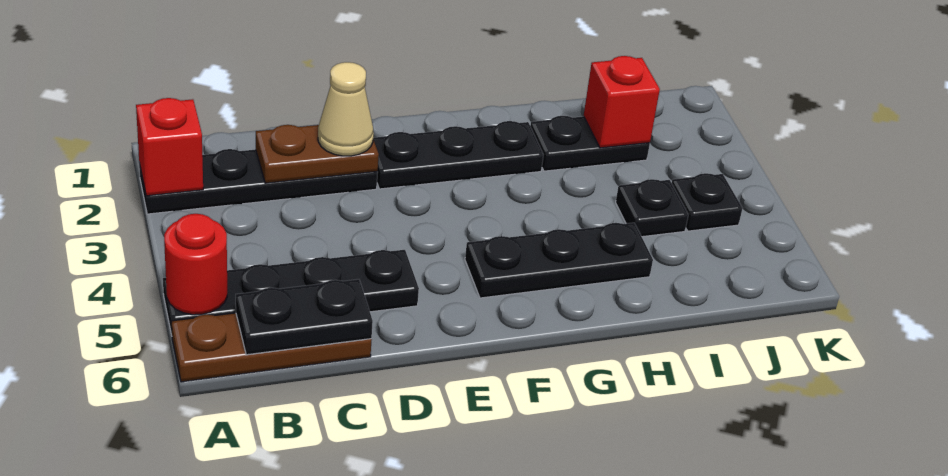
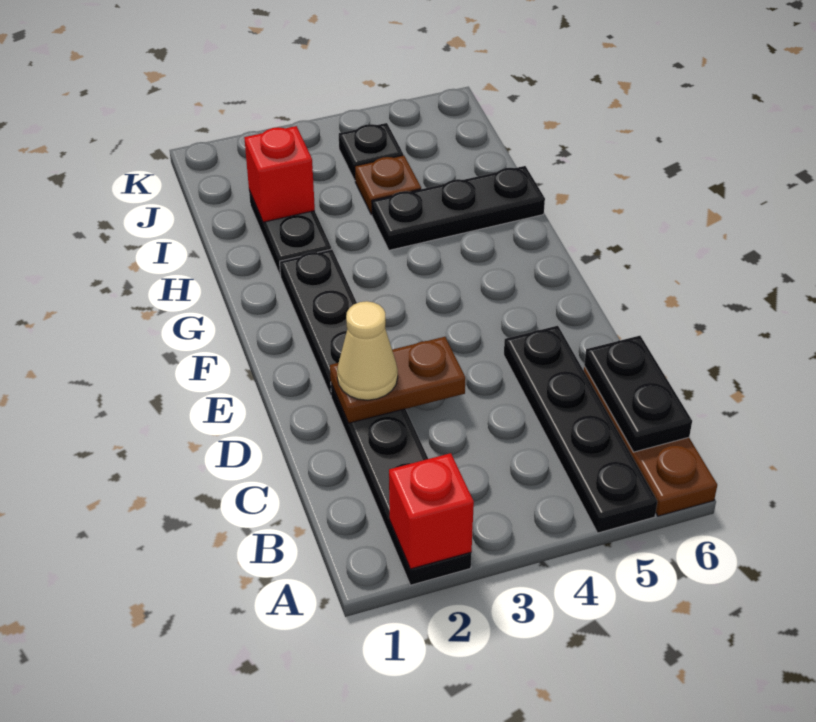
red 1x1 round brick [164,214,227,315] -> none
brown 1x2 plate [256,125,379,183] -> brown 1x2 plate turned to [330,337,465,423]
black 1x3 plate [465,223,653,298] -> black 1x3 plate turned to [372,166,545,250]
black 1x1 plate [616,179,688,237] -> brown 1x1 plate [355,155,421,215]

